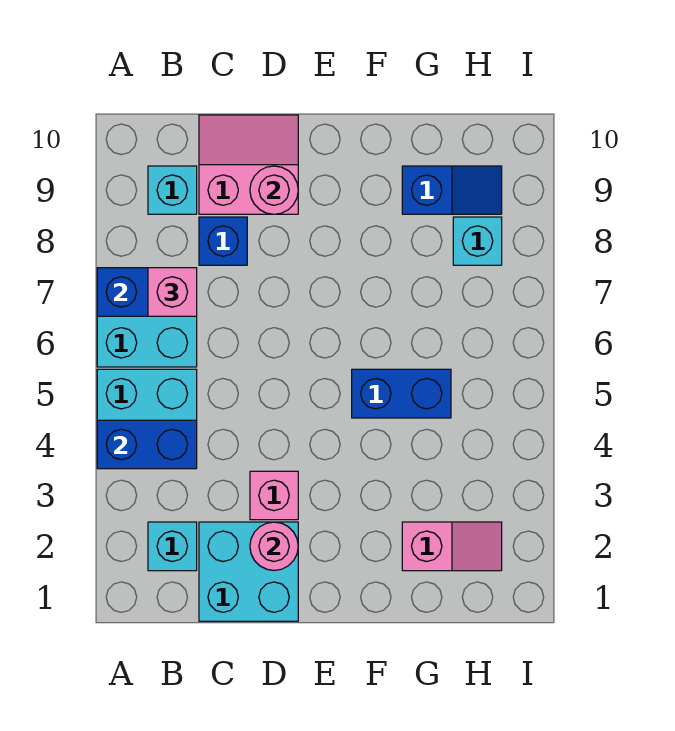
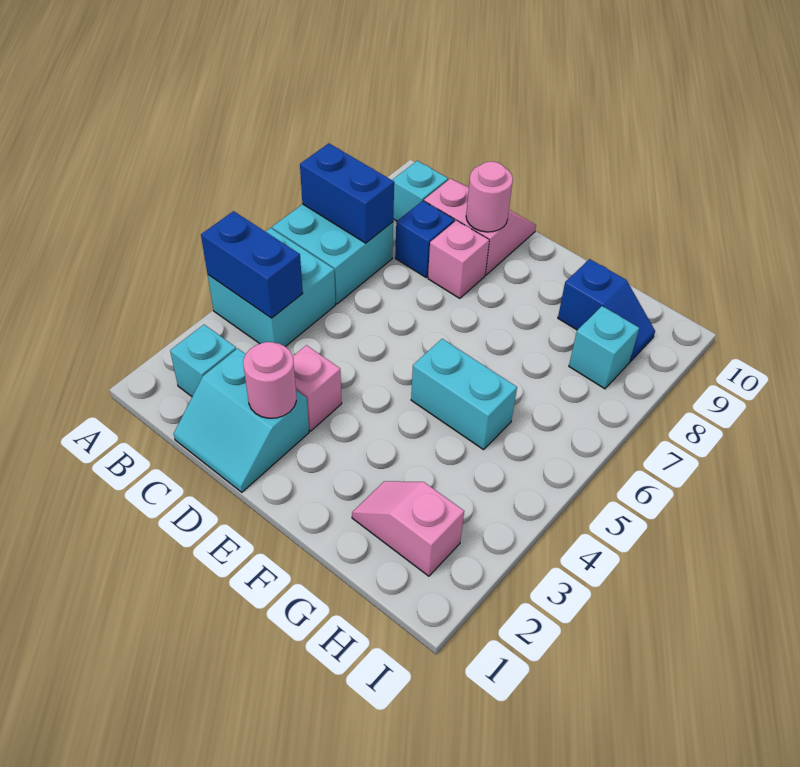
pink 1x1 brick [148,268,197,316] -> pink 1x1 brick moved to [428,220,489,298]
cyan 2x2 brick [199,522,298,621] -> cyan 2x2 slope [174,349,309,492]
blue 1x2 brick [352,369,451,418] -> cyan 1x2 brick [411,339,517,450]
pink 1x2 slope [402,522,502,571] -> pink 1x2 slope turned to [352,481,464,576]

